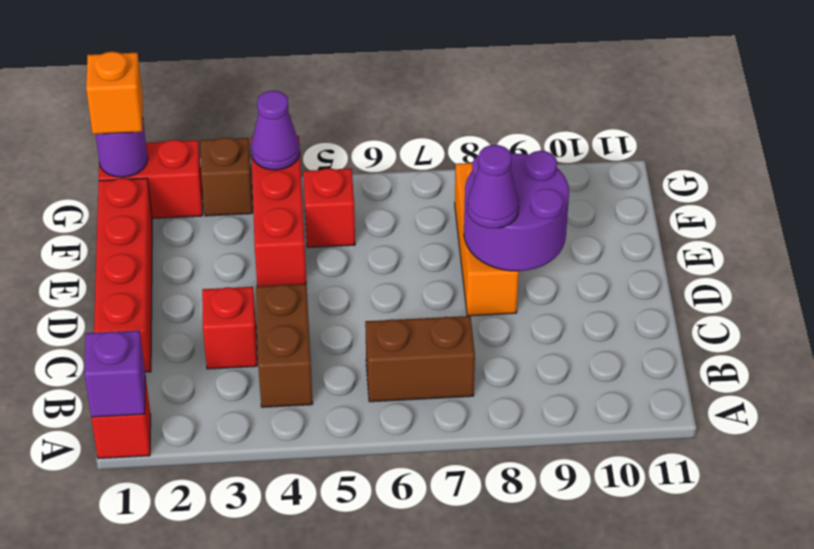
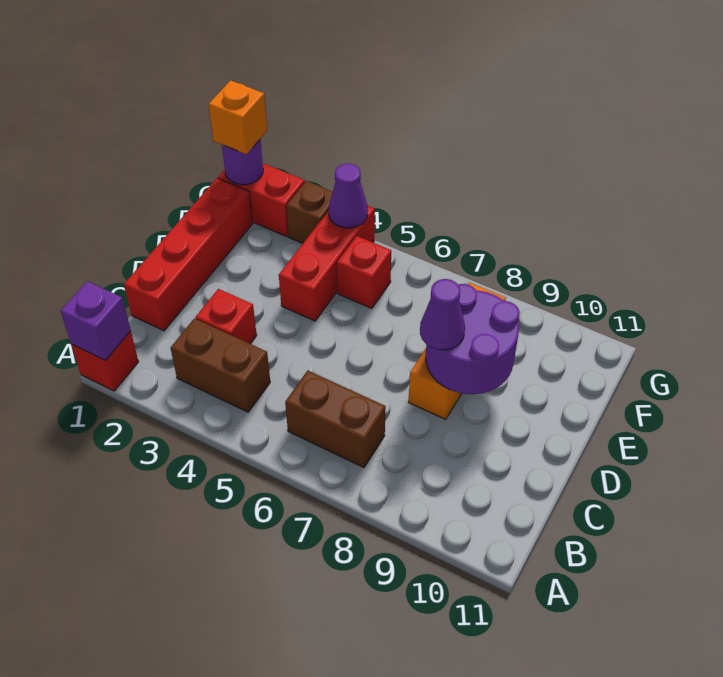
brown 1x2 brick [256,284,313,407] -> brown 1x2 brick turned to [171,318,270,412]

